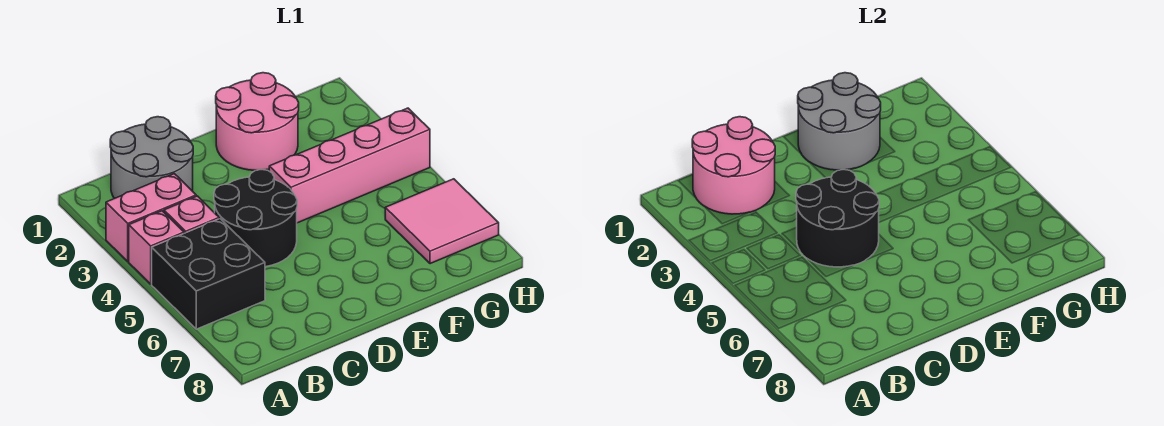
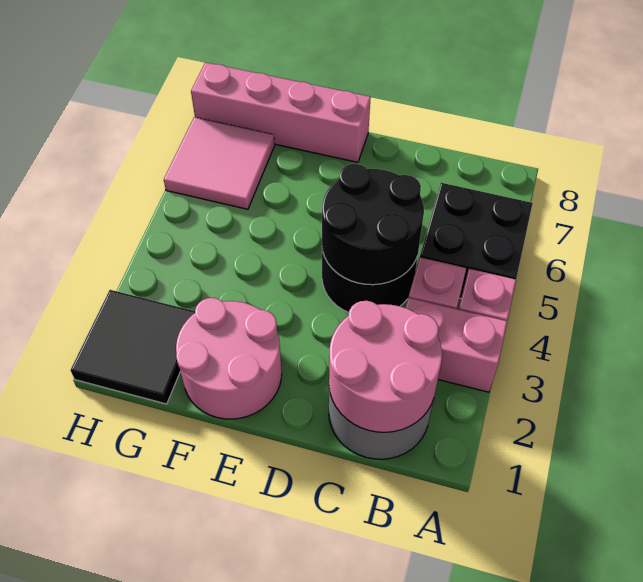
grey 2x2 round brick [798,73,881,170] -> none
pink 1x4 brick [269,108,430,223] -> pink 1x4 brick moved to [191,62,371,162]
none -> black 2x2 tile [71,290,195,404]

